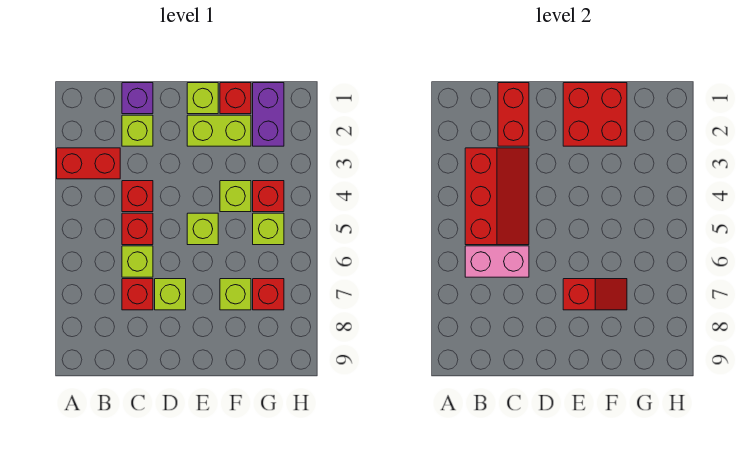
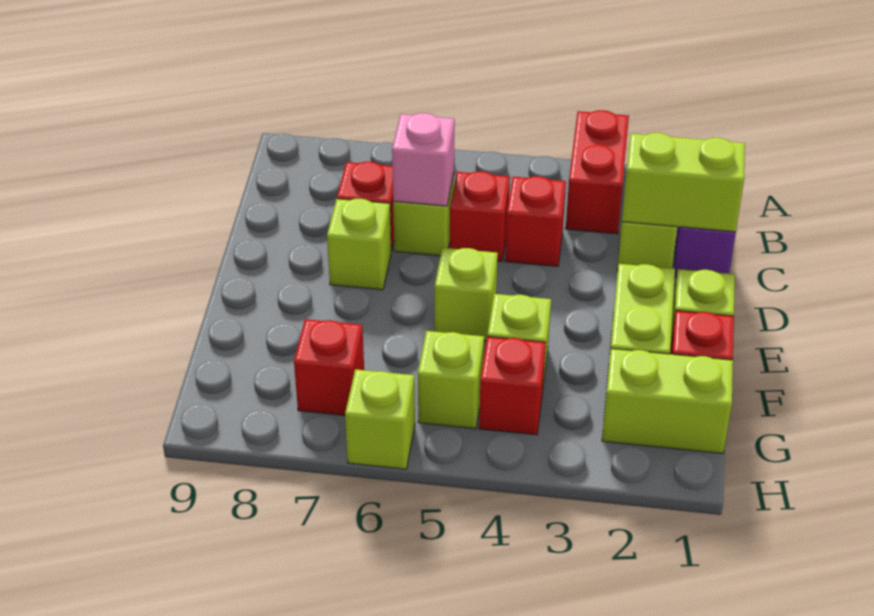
red 2x3 slope [465,148,529,245] -> none
pink 1x2 brick [465,246,529,277] -> pink 1x1 brick [392,113,455,206]
red 1x2 brick [498,83,529,146] -> lime 1x2 brick [622,133,745,232]
red 2x2 brick [563,83,627,146] -> none
red 1x2 slope [563,279,627,310] -> none
lime 1x1 brick [220,279,251,310] -> lime 1x1 brick moved to [345,369,415,469]
purple 1x2 brick [253,83,284,146] -> lime 1x2 brick [602,349,733,454]

